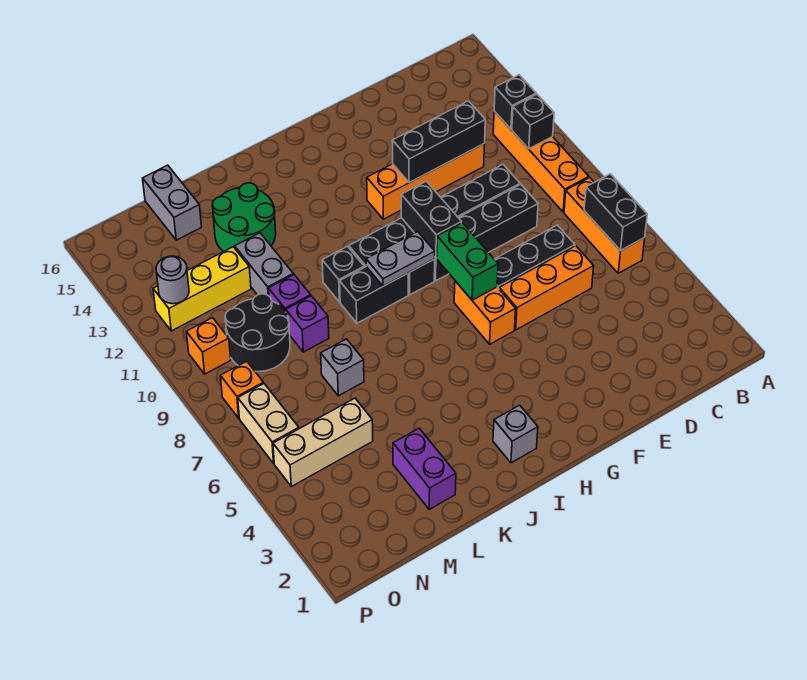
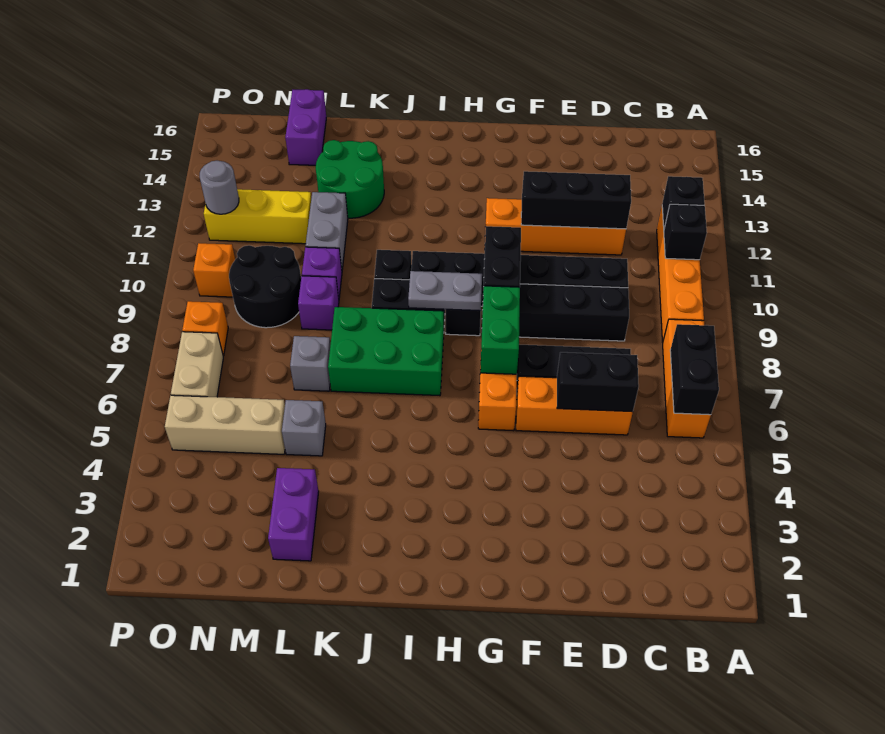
none -> black 1x2 brick [557,352,639,412]
grey 1x1 brick [493,405,538,463] -> grey 1x1 brick moved to [282,400,326,456]
none -> green 2x3 brick [328,307,444,396]
grey 1x2 brick [143,165,202,240] -> purple 1x2 brick [285,89,326,165]

